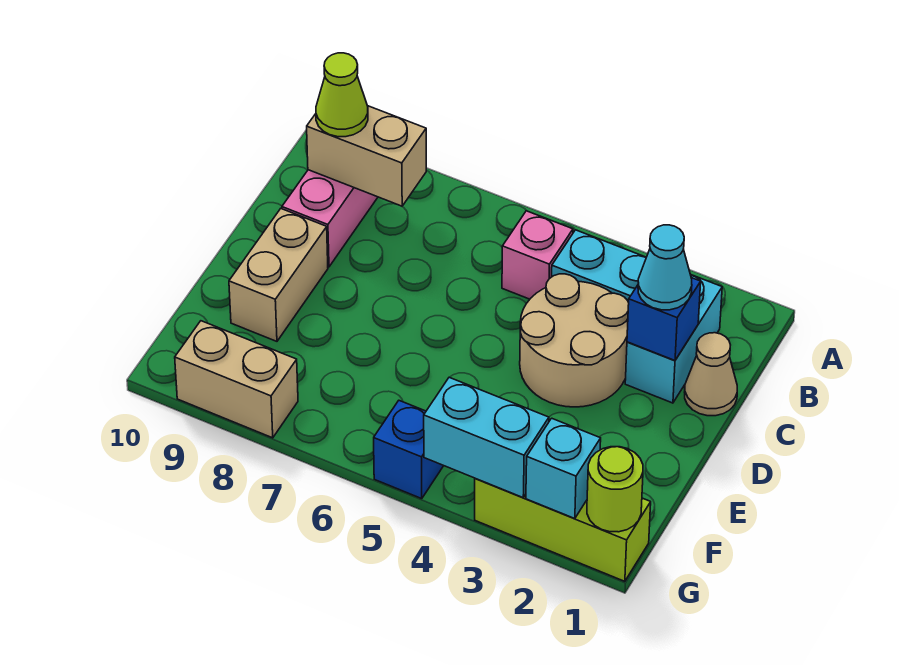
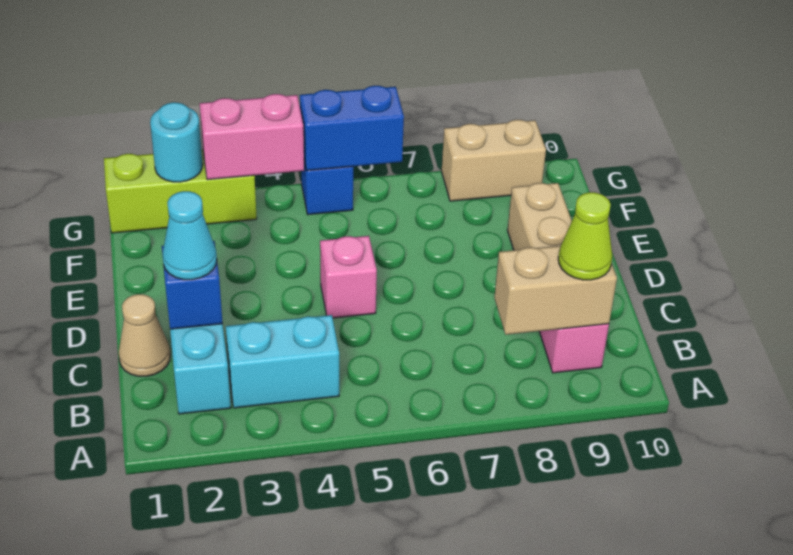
pink 1x1 brick [502,211,573,299] -> pink 1x1 brick moved to [320,236,377,318]
tan 2x2 round brick [520,274,629,407] -> none
lime 1x1 round brick [587,447,643,532] -> none
cyan 1x1 brick [526,418,601,519] -> cyan 1x1 round brick [150,102,203,182]
cyan 1x2 brick [424,377,549,497] -> pink 1x2 brick [199,94,304,180]
none -> blue 1x2 brick [300,86,404,171]

